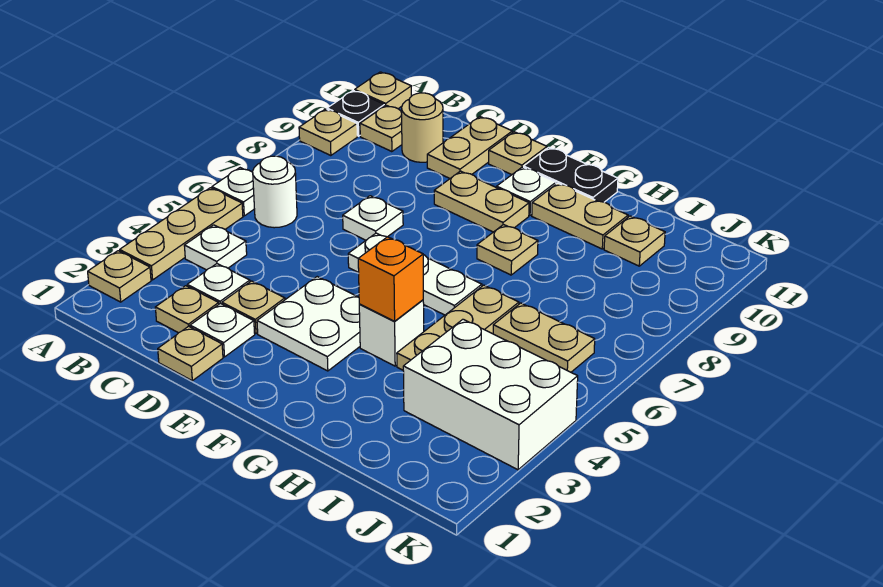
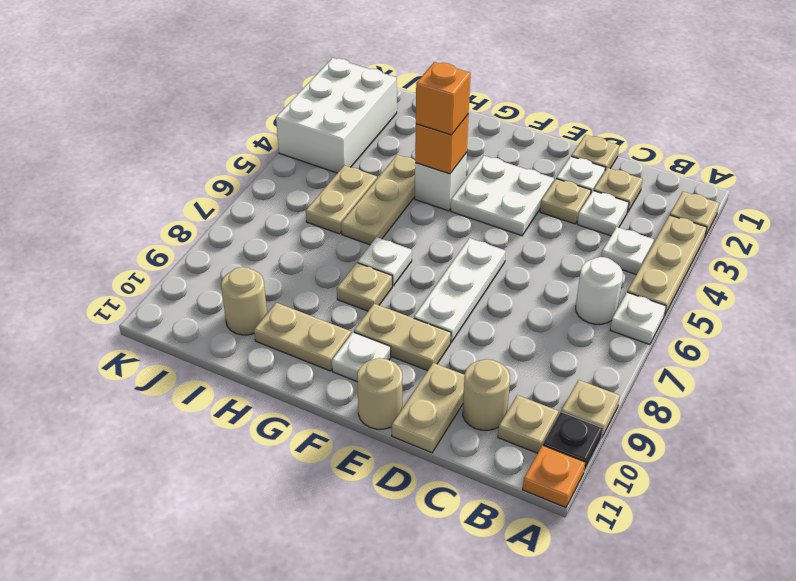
tan 1x1 plate [355,72,411,109] -> orange 1x1 plate [523,445,585,508]
white 1x1 plate [343,196,403,240] -> white 1x1 plate moved to [358,237,412,286]
white 1x3 plate [348,233,482,315] -> white 1x3 plate turned to [414,238,506,342]
tan 1x1 plate [489,132,547,175] -> tan 1x1 round brick [357,358,402,429]
black 1x2 plate [524,147,618,202] -> none
none -> orange 1x1 brick [416,62,471,135]
white 2x3 brick [403,319,578,470] -> white 2x3 brick turned to [276,58,397,173]
tan 1x2 plate [493,303,595,372] -> tan 1x2 plate turned to [306,165,377,234]
tan 1x1 plate [604,216,665,266] -> tan 1x1 round brick [221,267,267,335]

